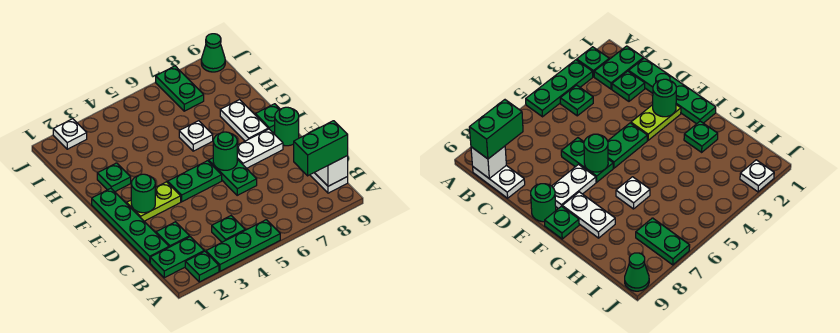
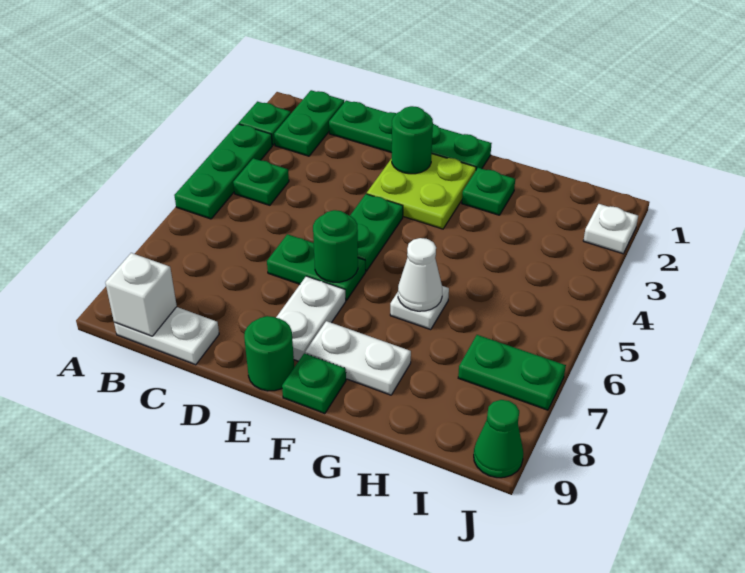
green 1x2 brick [294,121,348,176] -> none
green 1x1 plate [156,222,190,247] -> none
lime 1x2 plate [127,182,181,221] -> lime 2x2 plate [367,154,476,229]
none -> white 1x1 cone [398,238,442,311]

